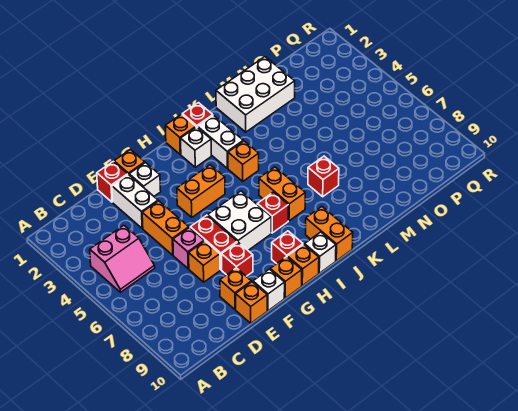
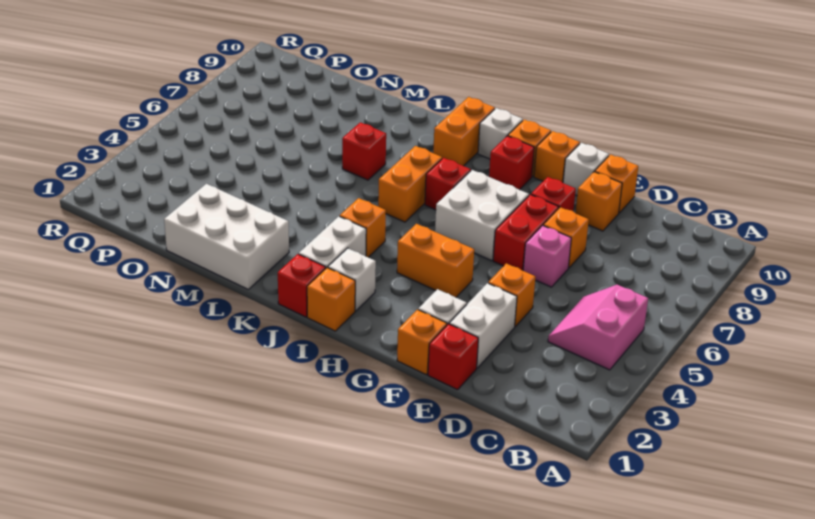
pink 2x2 slope [90,225,155,292] -> pink 2x2 slope turned to [548,285,648,370]
orange 1x2 brick [142,201,189,255] -> orange 1x1 brick [488,263,535,327]

